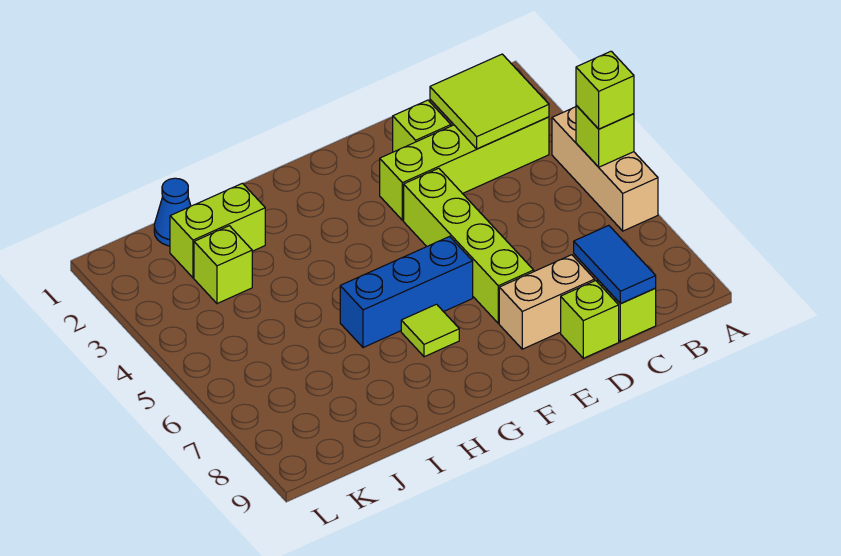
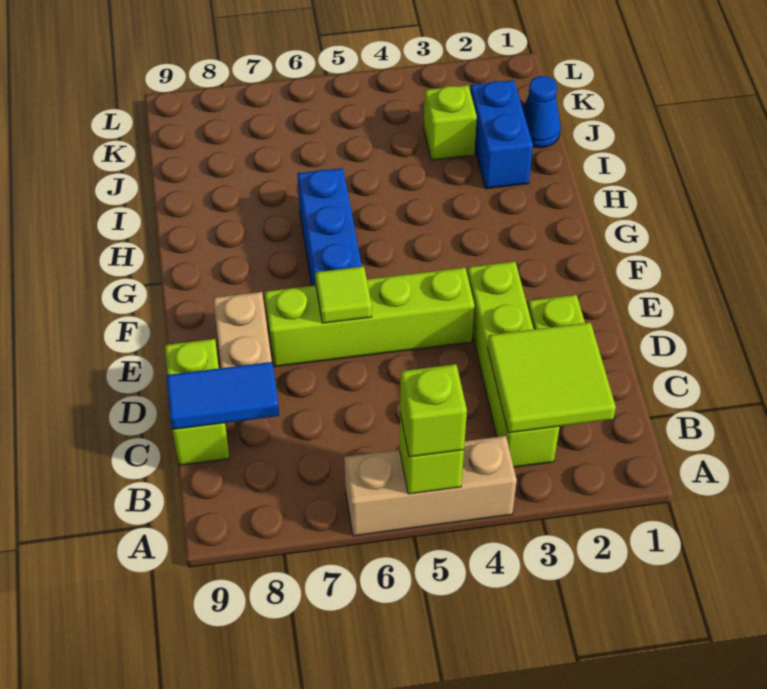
lime 1x1 tile [401,304,459,357] -> lime 1x1 tile moved to [315,266,372,323]
lime 1x2 brick [170,183,265,278] -> blue 1x2 brick [470,80,533,189]

